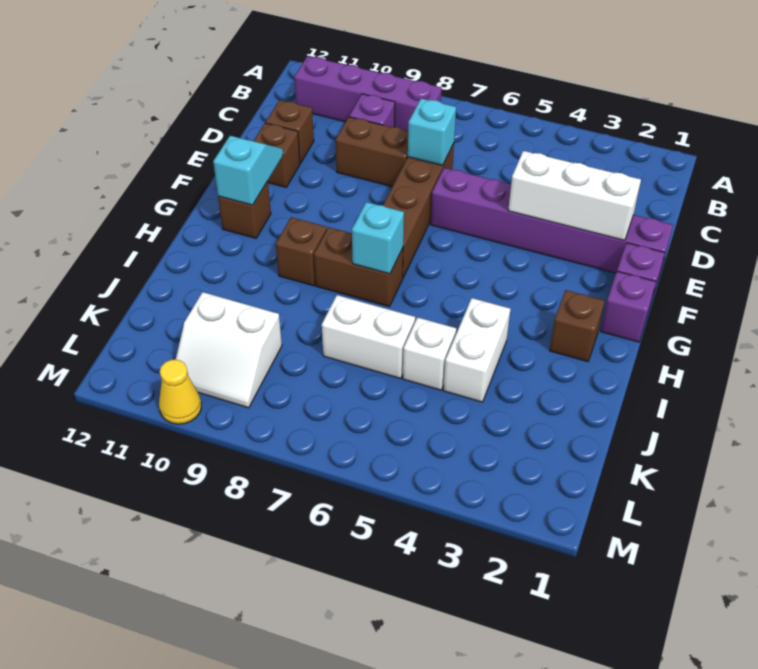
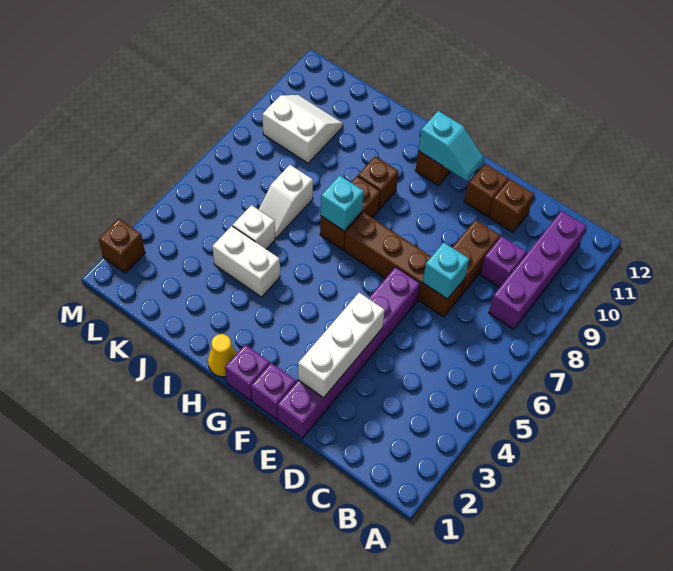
brown 1x1 brick [550,290,605,362] -> brown 1x1 brick moved to [98,218,145,273]
white 1x2 brick [322,295,415,379] -> white 1x2 slope [259,165,313,238]
white 2x2 slope [176,292,282,408] -> white 2x2 slope turned to [262,95,343,163]
yellow 1x1 cone [159,360,201,424] -> yellow 1x1 cone moved to [208,334,237,377]

